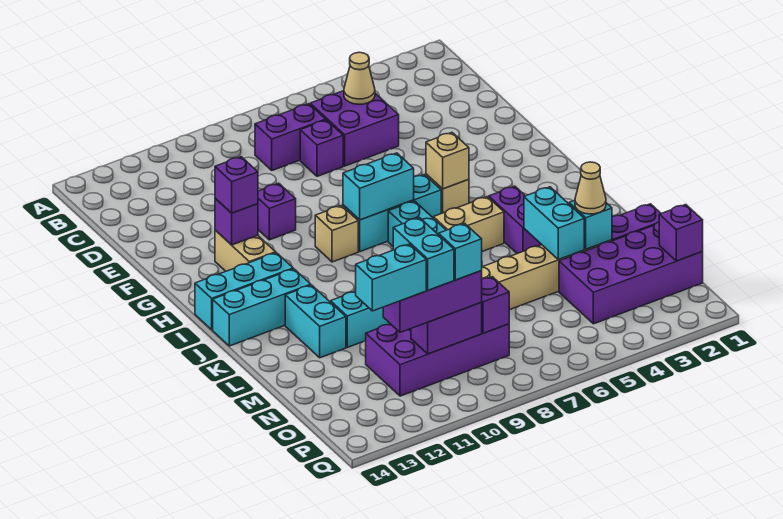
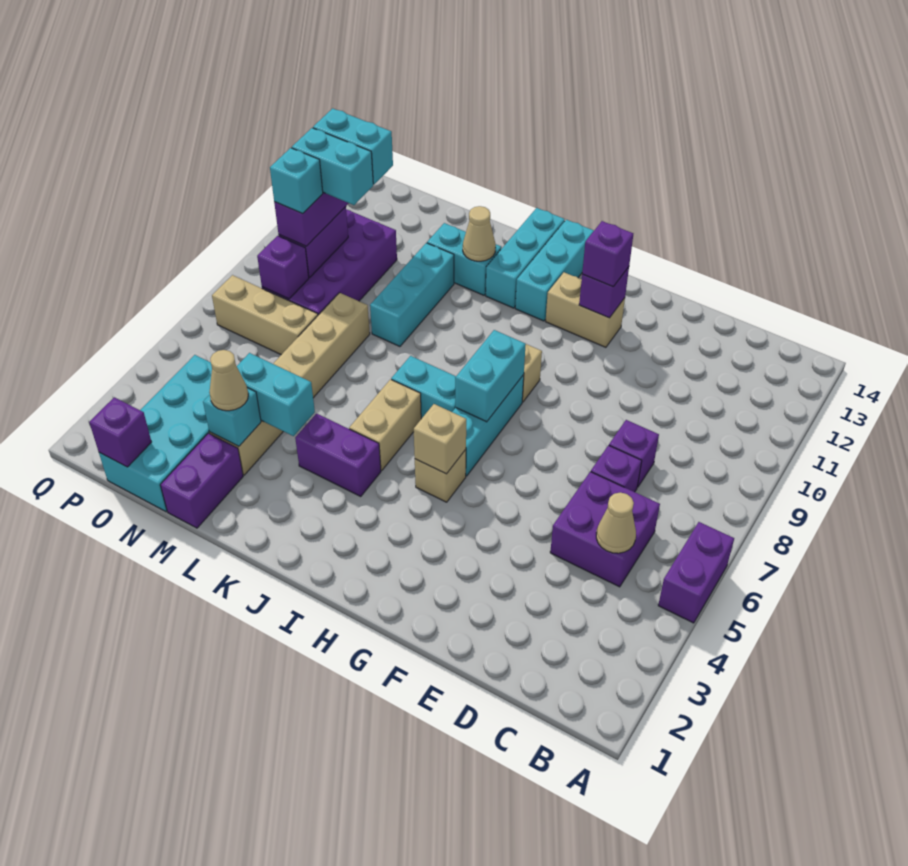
purple 1x2 brick [255,104,326,170] -> purple 1x2 brick moved to [658,522,734,623]
purple 1x1 brick [258,183,296,240] -> purple 1x1 brick moved to [609,420,659,487]
none -> tan 1x1 cone [463,206,496,261]
purple 2x4 brick [559,222,703,324] -> cyan 2x4 brick [99,355,212,512]
none -> tan 1x3 brick [212,275,318,355]
cyan 1x2 brick [356,244,426,311] -> cyan 1x2 brick turned to [313,108,393,184]

